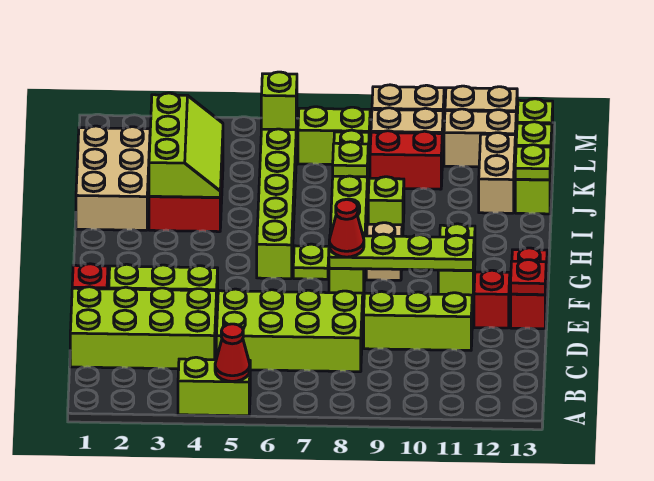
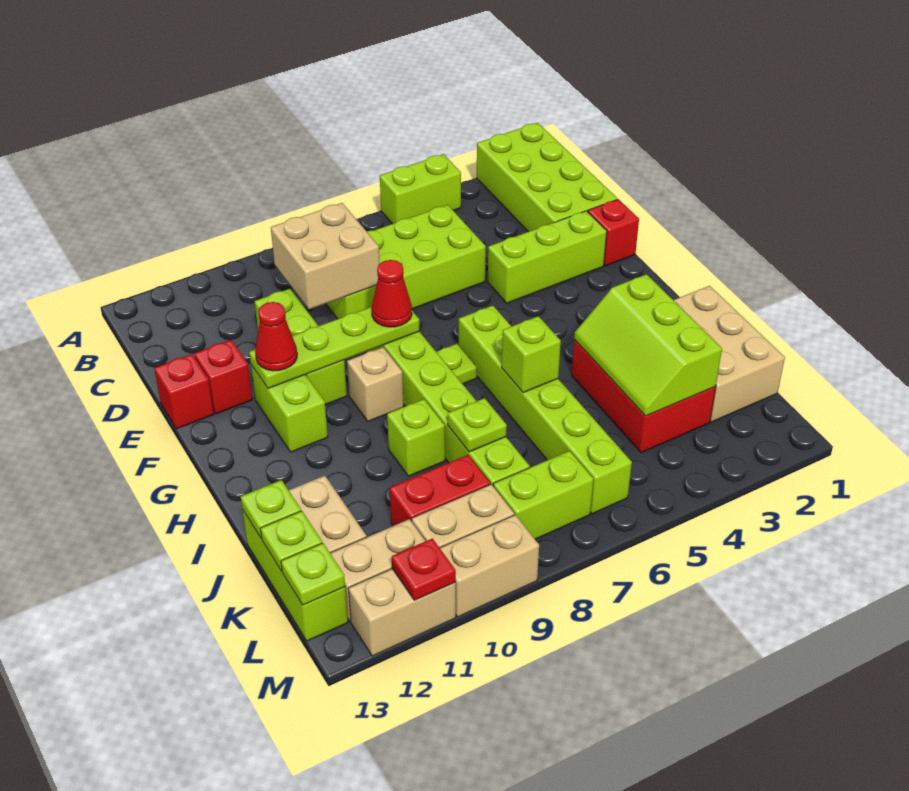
red 1x1 cone [215,324,250,381] -> red 1x1 cone moved to [255,302,297,371]
lime 2x4 brick [70,287,217,369] -> lime 2x4 brick turned to [477,123,617,232]
none -> tan 2x2 brick [271,203,380,309]
lime 1x3 brick [364,291,472,350] -> lime 1x3 brick turned to [255,289,347,405]
red 1x2 brick [511,248,547,329] -> red 1x1 brick [154,354,214,429]
red 1x1 plate [511,260,546,295] -> red 1x1 plate moved to [392,539,456,600]
lime 1x1 brick [261,72,297,130] -> lime 1x1 brick moved to [502,316,561,393]

